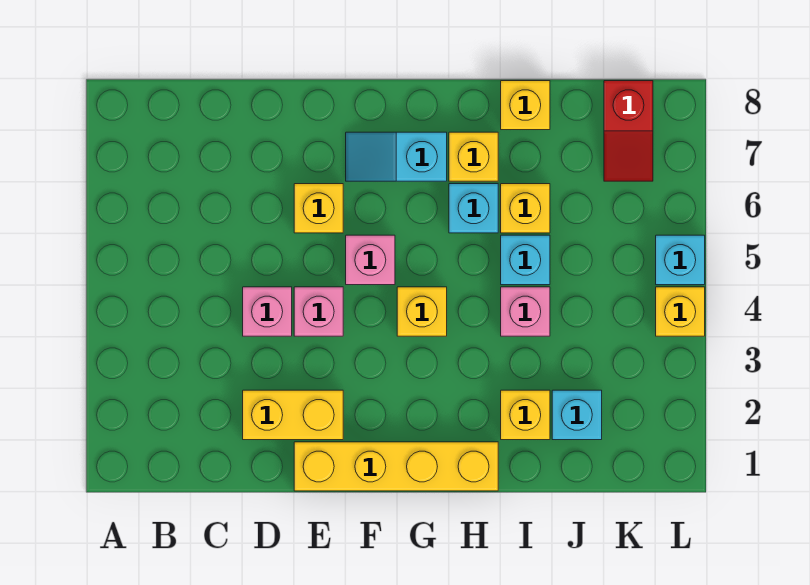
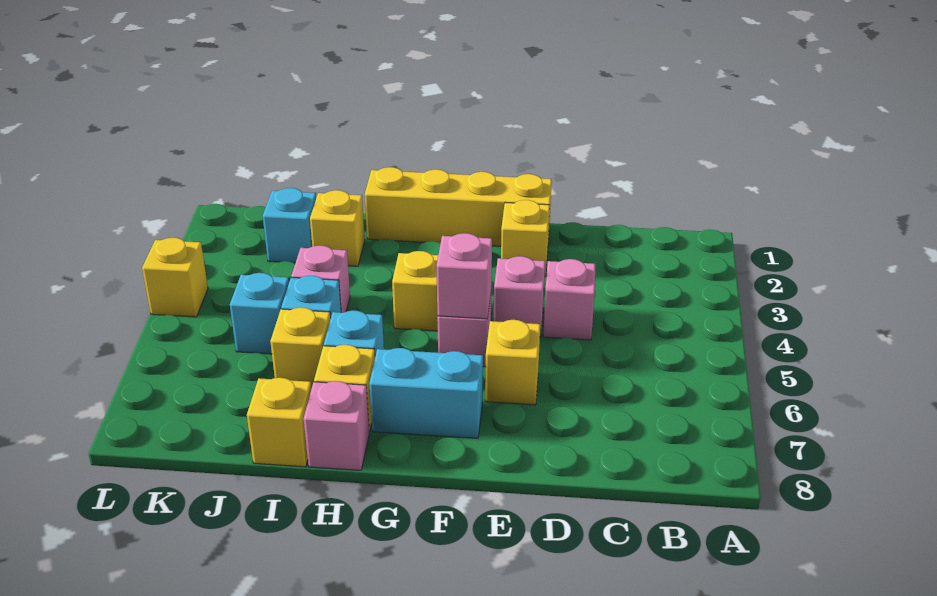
yellow 1x2 brick [243,390,343,440] -> yellow 1x1 brick [501,200,550,276]
none -> pink 1x1 brick [437,233,492,319]
cyan 1x2 slope [346,132,447,181] -> cyan 1x2 brick [369,348,483,438]
none -> pink 1x1 brick [304,381,369,470]
red 1x2 slope [604,81,653,181] -> none
cyan 1x1 brick [656,235,705,285] -> cyan 1x1 brick moved to [230,273,289,354]

